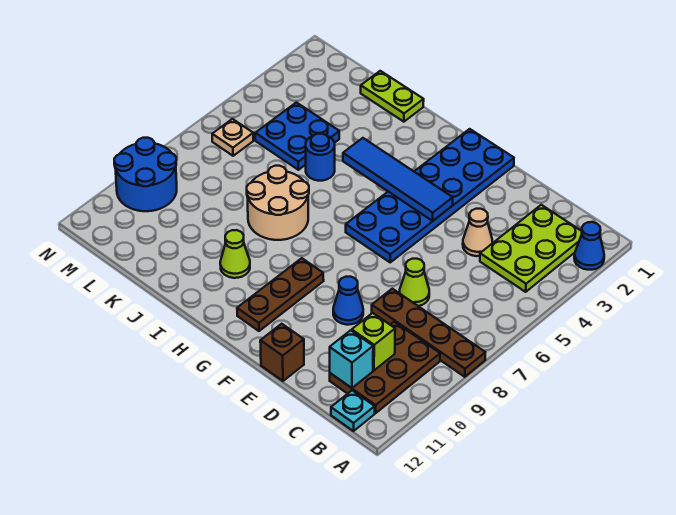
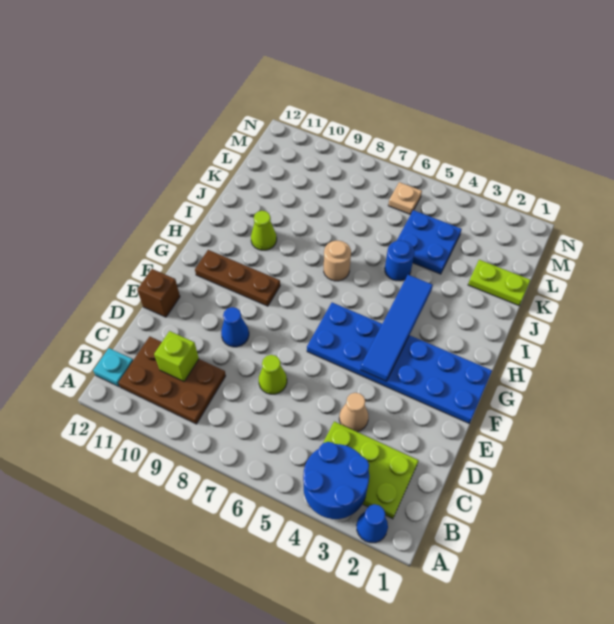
brown 1x4 plate [372,289,485,377] -> none
cyan 1x1 brick [330,330,373,388] -> none
tan 2x2 round brick [247,166,309,240] -> tan 1x1 round brick [324,241,351,281]
lime 1x2 plate [361,71,424,122] -> lime 1x2 plate turned to [468,260,530,306]
blue 2x2 round brick [114,138,177,211] -> blue 2x2 round brick moved to [303,442,369,519]

